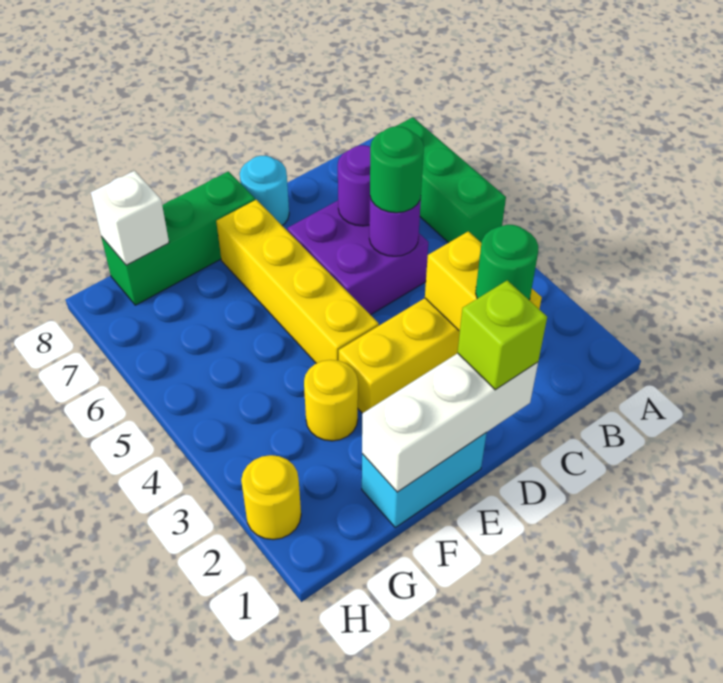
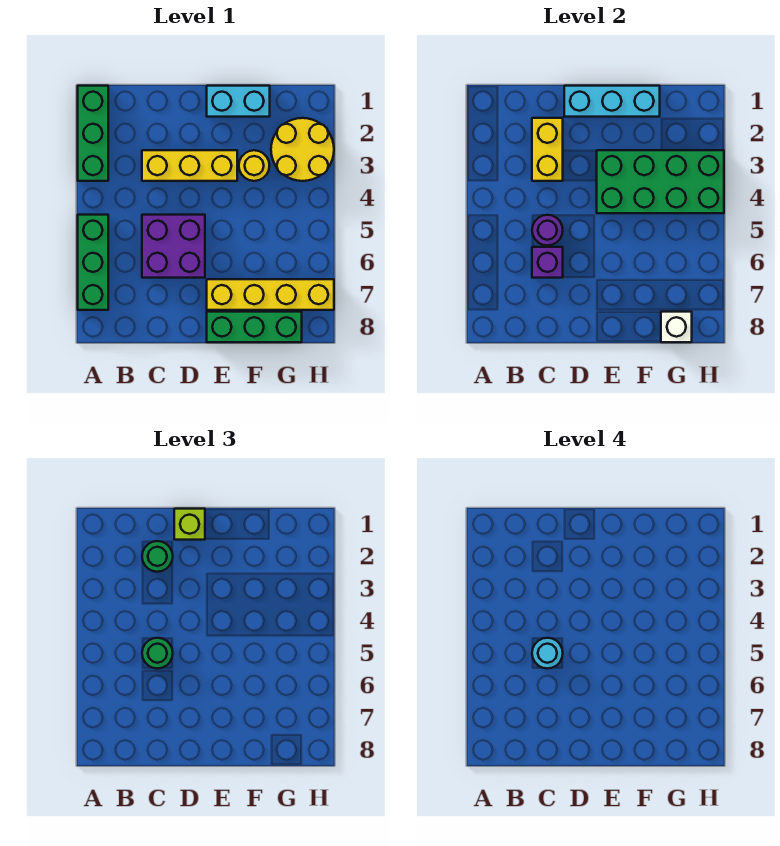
none -> green 1x3 brick [78,86,108,181]
purple 1x1 round brick [338,145,370,226] -> purple 1x1 brick [532,247,563,278]
white 1x3 brick [362,353,538,492] -> cyan 1x3 brick [564,86,660,117]
cyan 1x1 round brick [240,156,289,225] -> cyan 1x1 round brick moved to [532,638,563,668]
none -> green 2x4 brick [597,150,724,213]
yellow 1x4 brick [216,200,379,363] -> yellow 1x4 brick turned to [207,279,334,310]
yellow 1x1 round brick [241,455,301,540] -> yellow 2x2 round brick [271,118,334,181]

